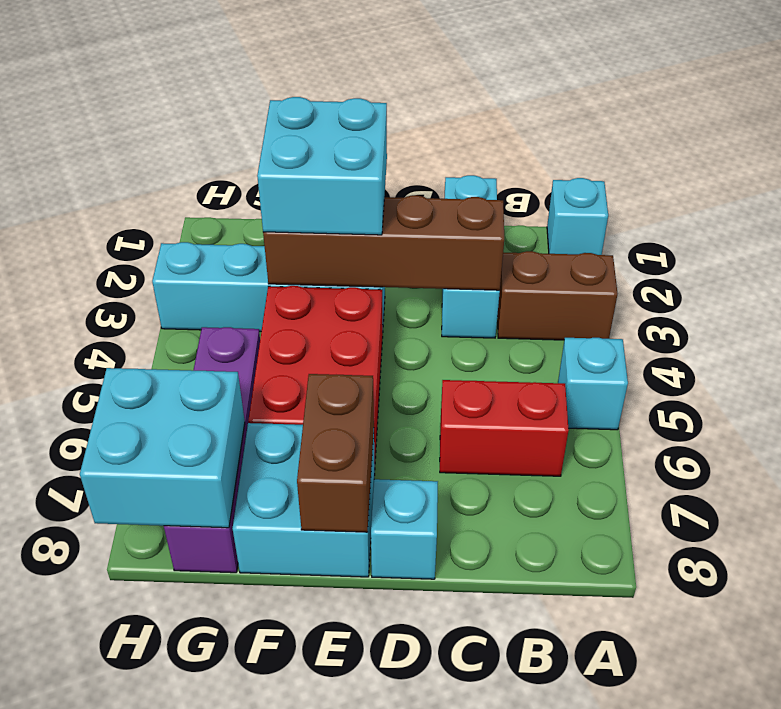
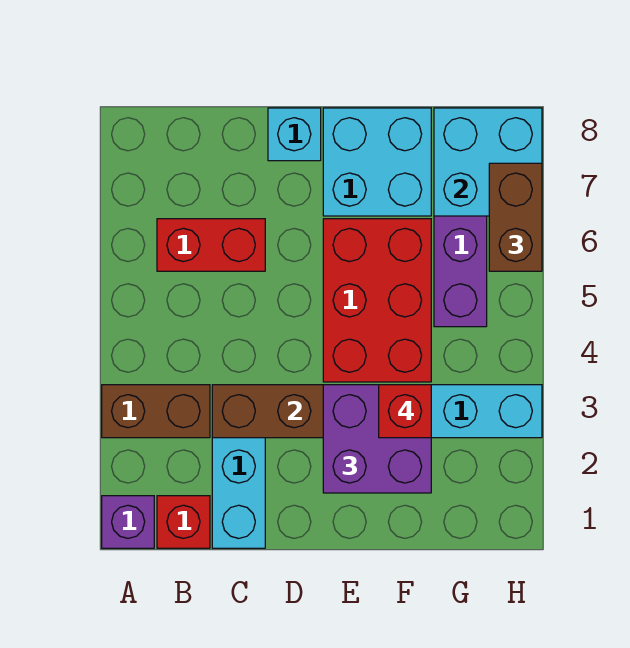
cyan 1x1 brick [547,178,608,255] -> purple 1x1 brick [102,496,154,548]
cyan 1x1 brick [558,338,628,430] -> none
none -> red 1x1 brick [157,496,210,548]
cyan 2x2 brick [257,97,387,235] -> purple 2x2 brick [323,385,431,493]
brown 1x2 brick [297,374,374,532] -> brown 1x2 brick moved to [489,163,542,271]
none -> red 1x1 brick [379,385,431,438]

